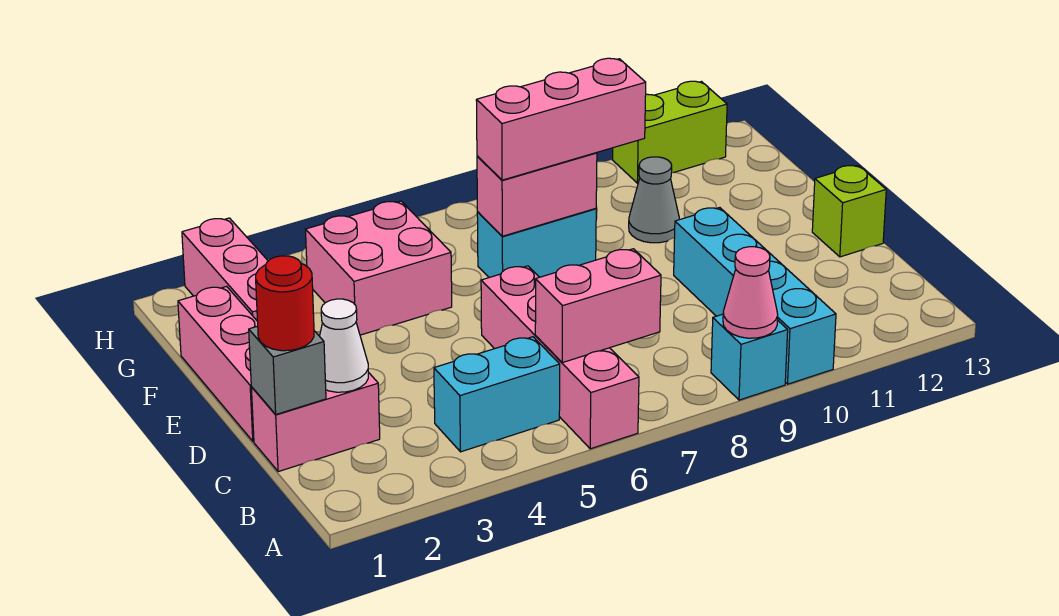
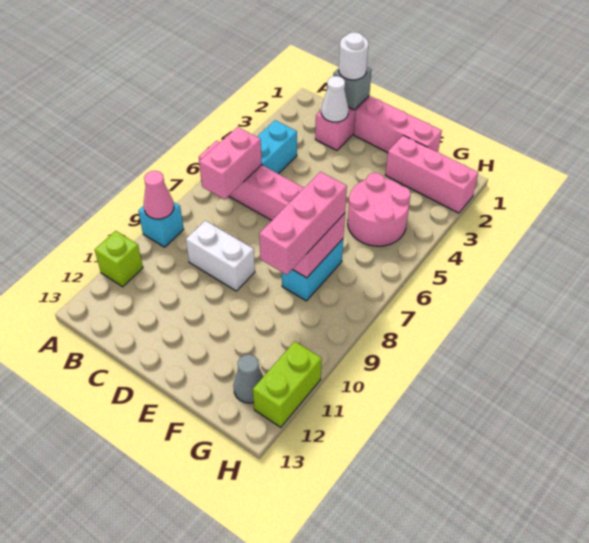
cyan 1x4 brick [674,208,836,384] -> none
red 1x1 round brick [256,256,314,351] -> white 1x1 round brick [339,32,368,80]
none -> white 1x2 brick [186,221,255,291]
lime 1x1 brick [812,165,886,257] -> lime 1x1 brick moved to [95,231,143,287]
pink 2x2 brick [305,201,452,335] -> pink 2x2 round brick [348,173,411,246]
grey 1x1 cone [629,157,679,243] -> grey 1x1 cone moved to [233,354,263,403]

